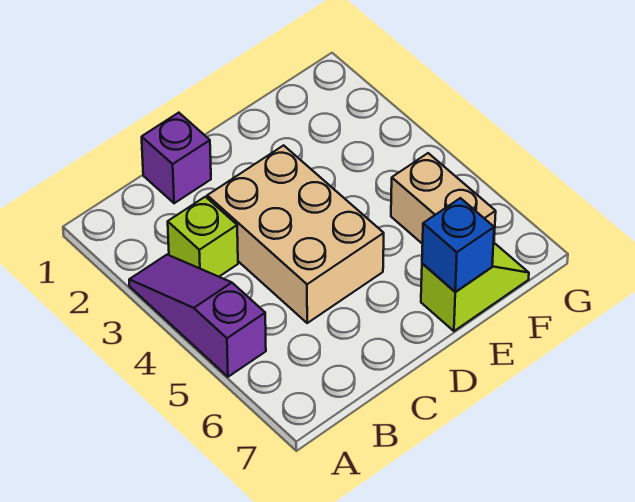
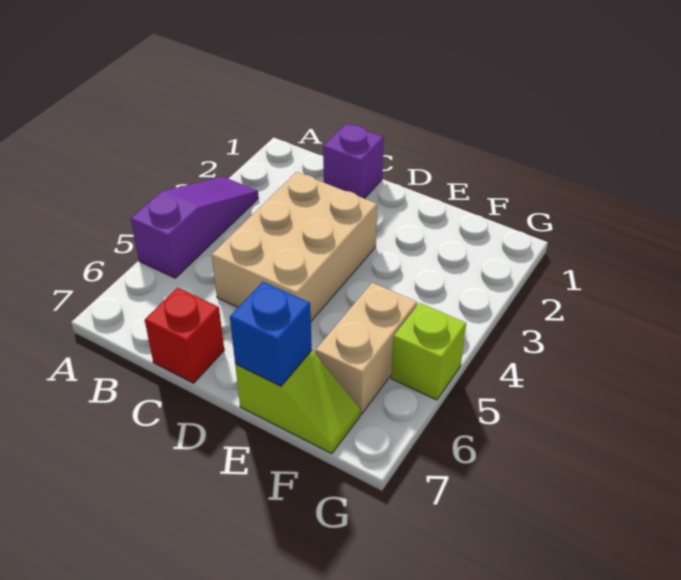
lime 1x1 brick [168,197,238,277] -> lime 1x1 brick moved to [391,303,466,400]
none -> red 1x1 brick [145,288,224,383]

